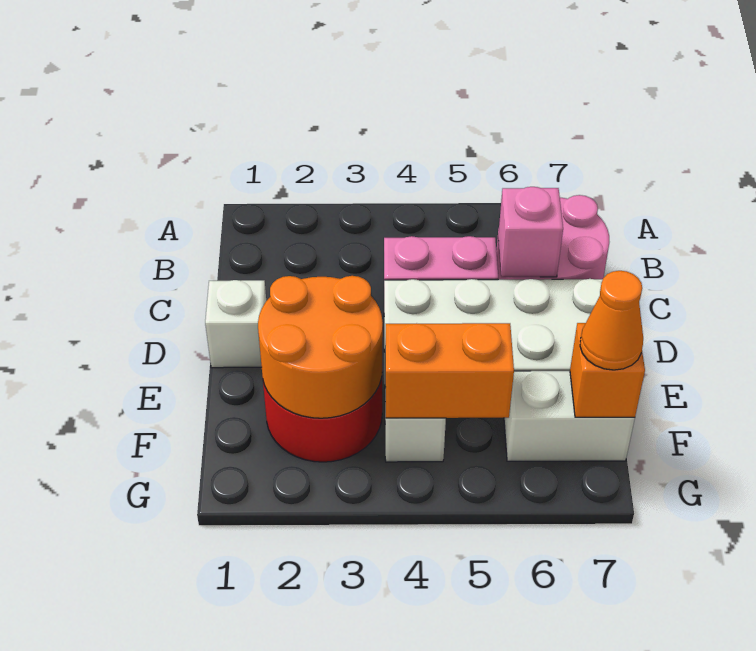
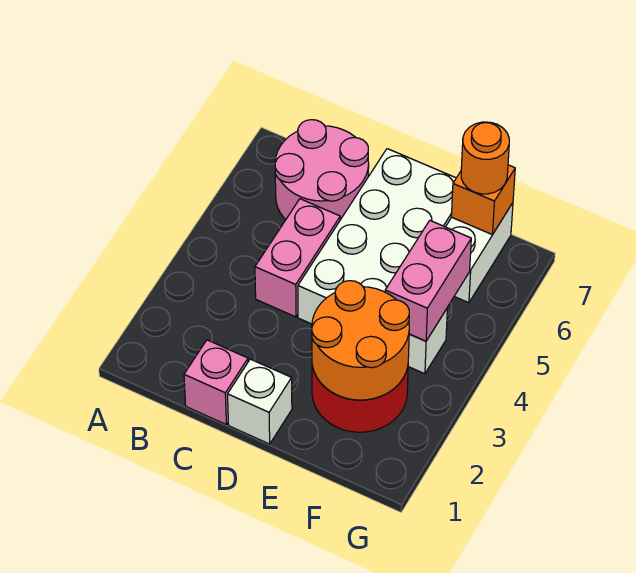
pink 1x1 brick [498,187,563,277] -> pink 1x1 brick moved to [184,340,248,424]
orange 1x2 brick [385,323,514,418] -> pink 1x2 brick [385,221,471,341]
orange 1x1 cone [580,271,643,370] -> orange 1x1 round brick [461,122,509,194]

